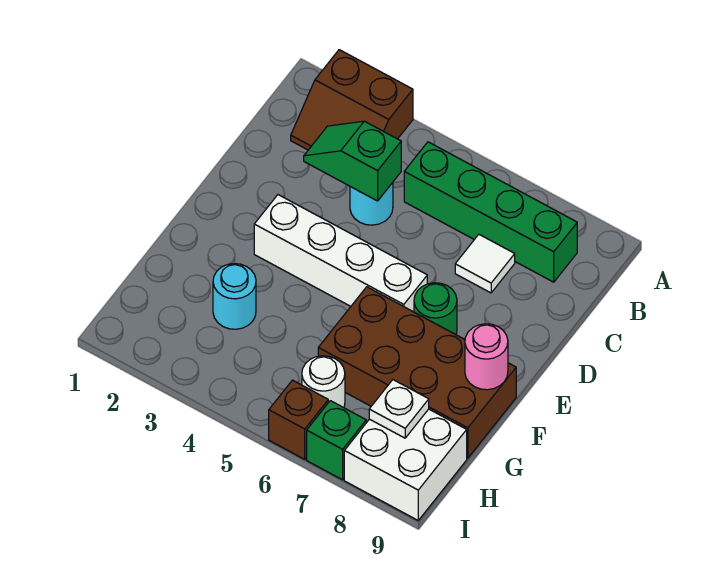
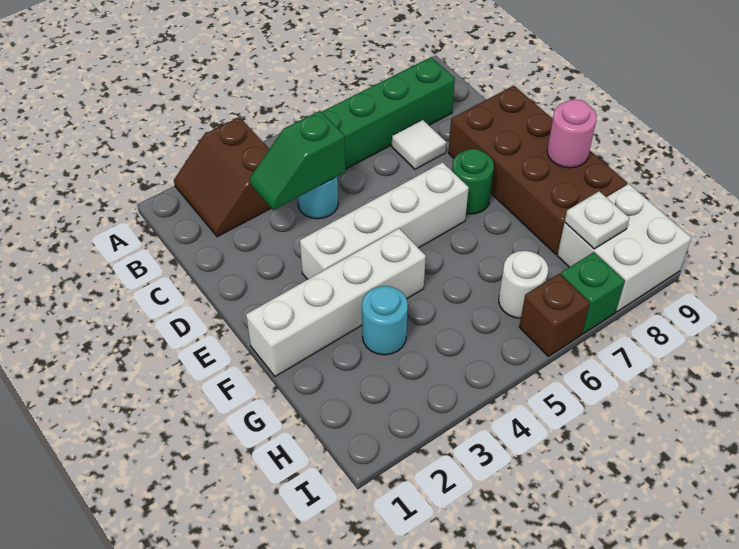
brown 2x2 slope [291,50,413,150] -> brown 2x2 slope turned to [174,117,271,237]
none -> white 1x4 brick [246,229,426,377]
brown 2x4 brick [318,287,516,458] -> brown 2x4 brick turned to [448,86,627,254]

